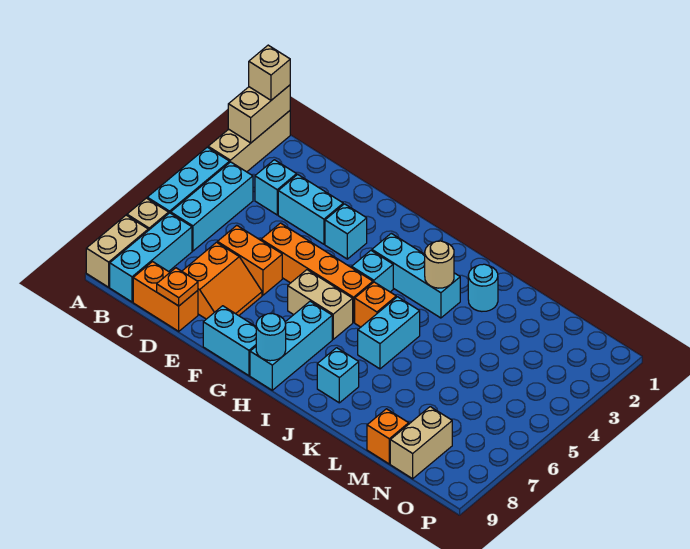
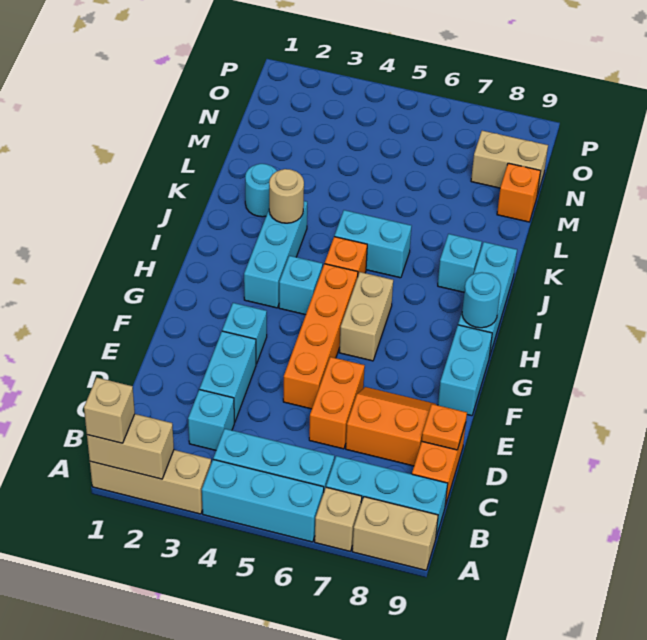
cyan 1x3 brick [250,301,332,390] -> cyan 1x3 brick turned to [458,242,517,357]

